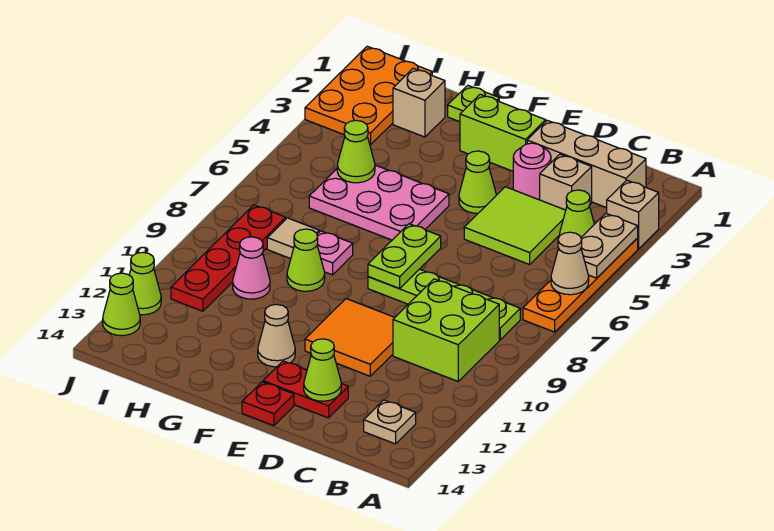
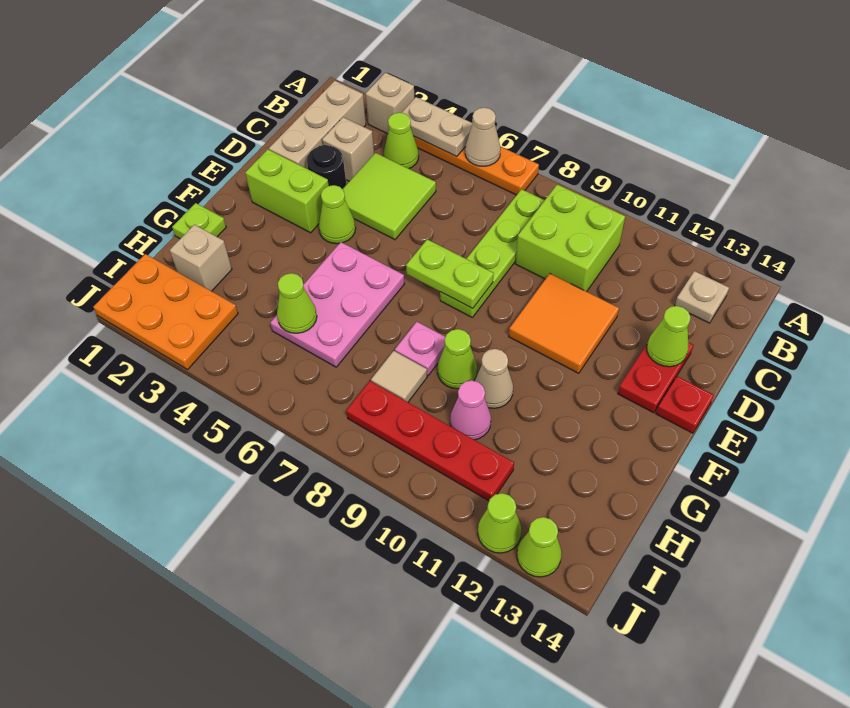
pink 1x1 round brick [513,143,551,200] -> black 1x1 round brick [307,145,346,189]
lime 1x2 brick [460,94,546,171] -> lime 1x2 brick turned to [245,149,329,233]
tan 1x1 cone [258,304,295,367] -> tan 1x1 cone moved to [474,349,513,408]

